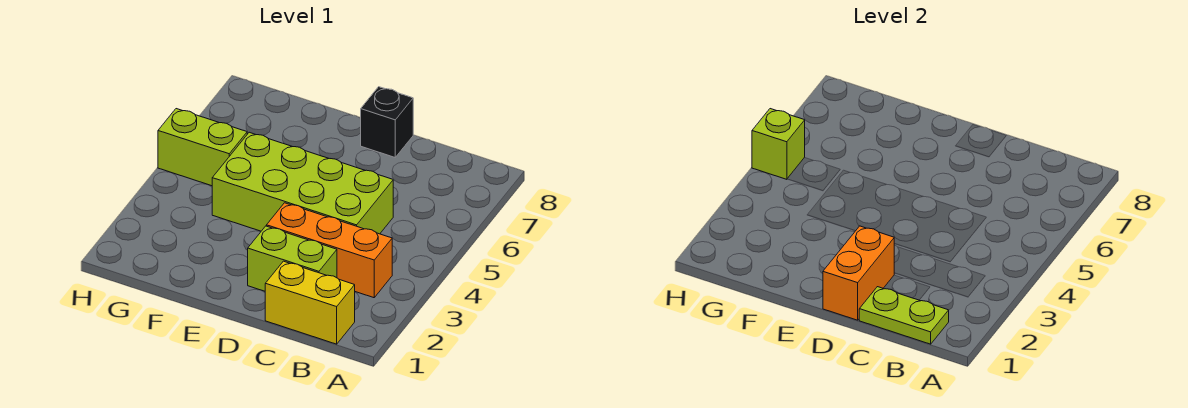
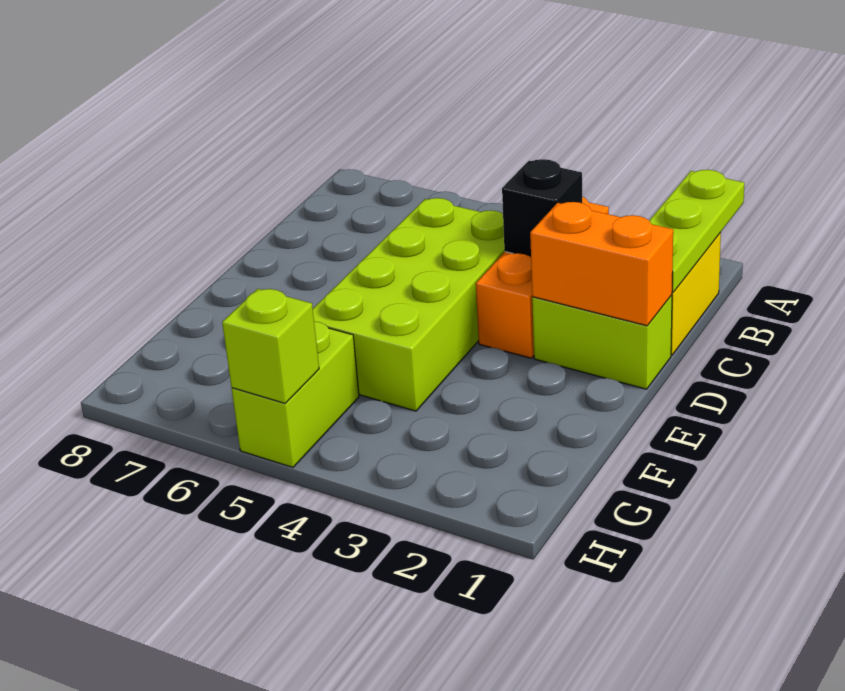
lime 1x2 plate [859,287,949,344] -> lime 1x3 plate [649,170,744,292]
lime 1x2 brick [248,226,337,291] -> lime 1x2 brick turned to [532,295,672,389]
black 1x1 brick [361,87,413,157] -> black 1x1 brick moved to [502,159,582,257]

